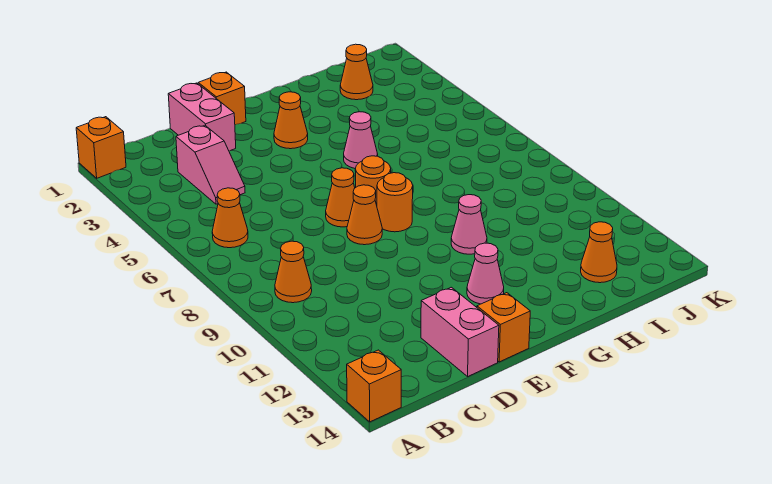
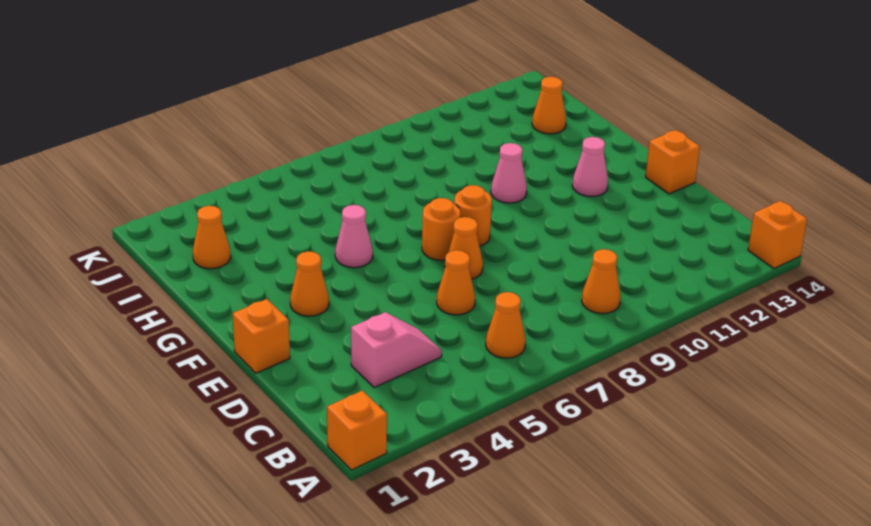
pink 1x2 brick [168,83,236,151] -> none
pink 1x2 brick [421,287,499,376] -> none
orange 1x1 cone [347,185,382,245] -> orange 1x1 cone moved to [437,250,475,315]

